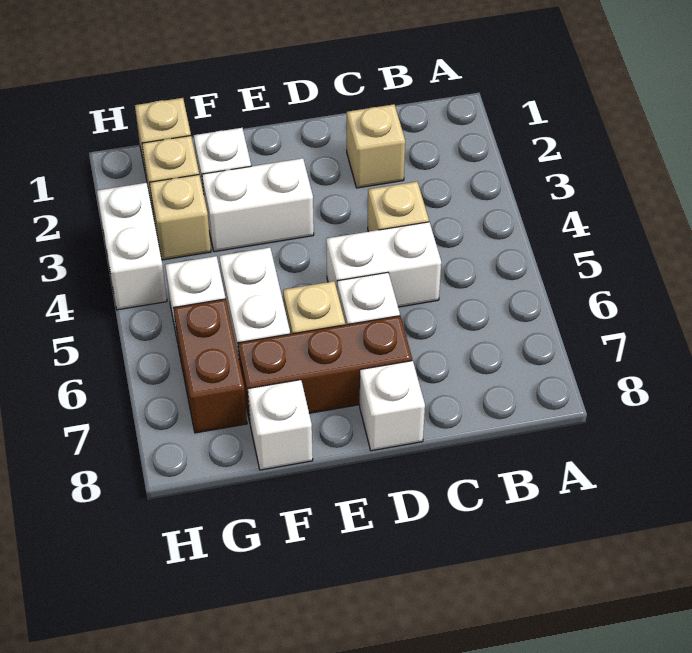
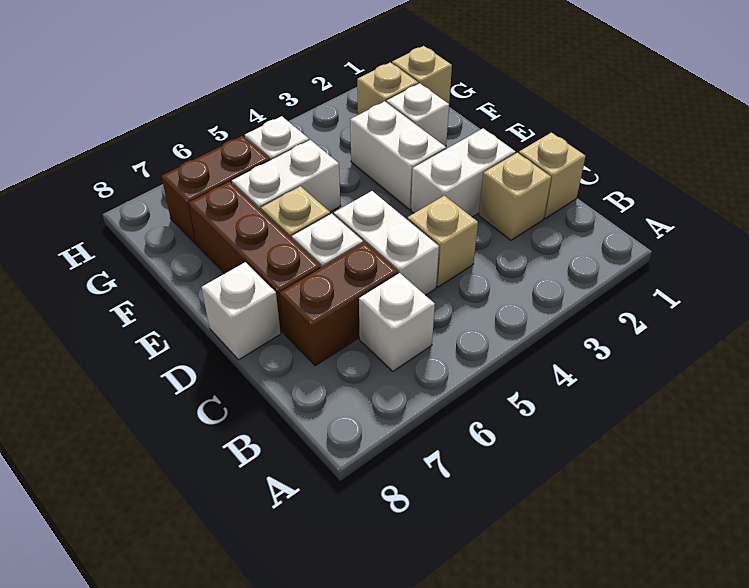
none -> brown 1x2 brick [280,243,398,366]
white 1x1 brick [248,380,313,470] -> white 1x1 brick moved to [359,273,435,371]
tan 1x1 brick [150,175,211,260] -> tan 1x1 brick moved to [519,133,586,218]
white 1x2 brick [97,183,167,310] -> white 1x2 brick moved to [411,129,515,217]

